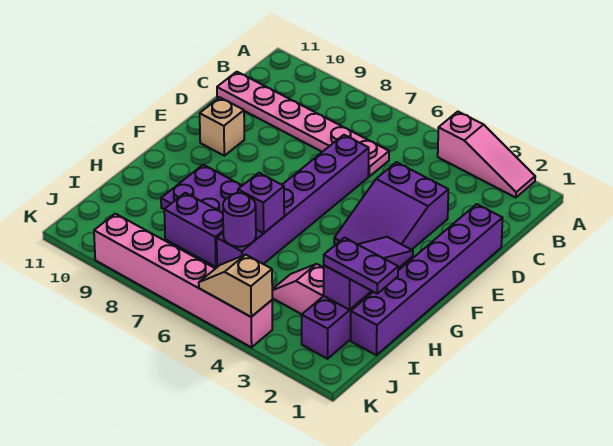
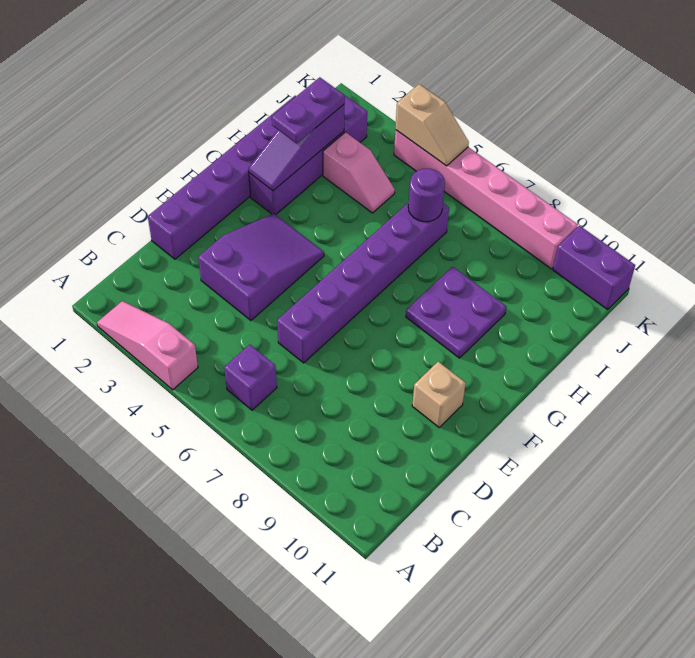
pink 1x6 plate [217,72,389,176] -> none
purple 1x1 brick [238,173,284,233] -> purple 1x1 brick moved to [224,344,277,410]
purple 1x2 plate [324,238,398,294] -> purple 1x2 plate turned to [272,77,345,143]
purple 1x2 brick [164,193,223,267] -> purple 1x2 brick moved to [553,226,635,310]

